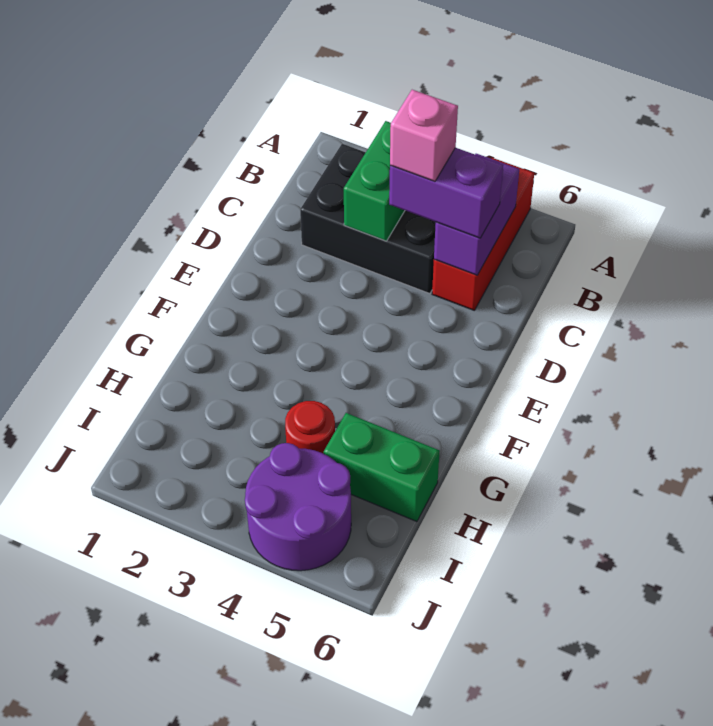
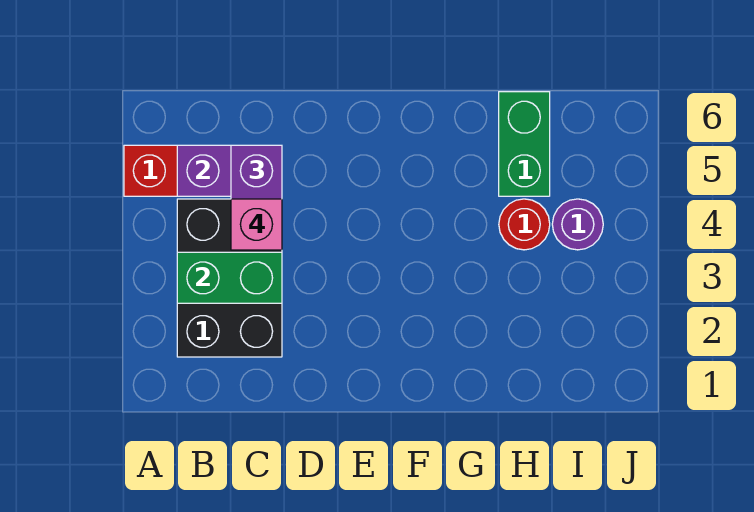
purple 2x2 round brick [245,443,351,571] -> purple 1x1 round brick [552,199,603,250]

